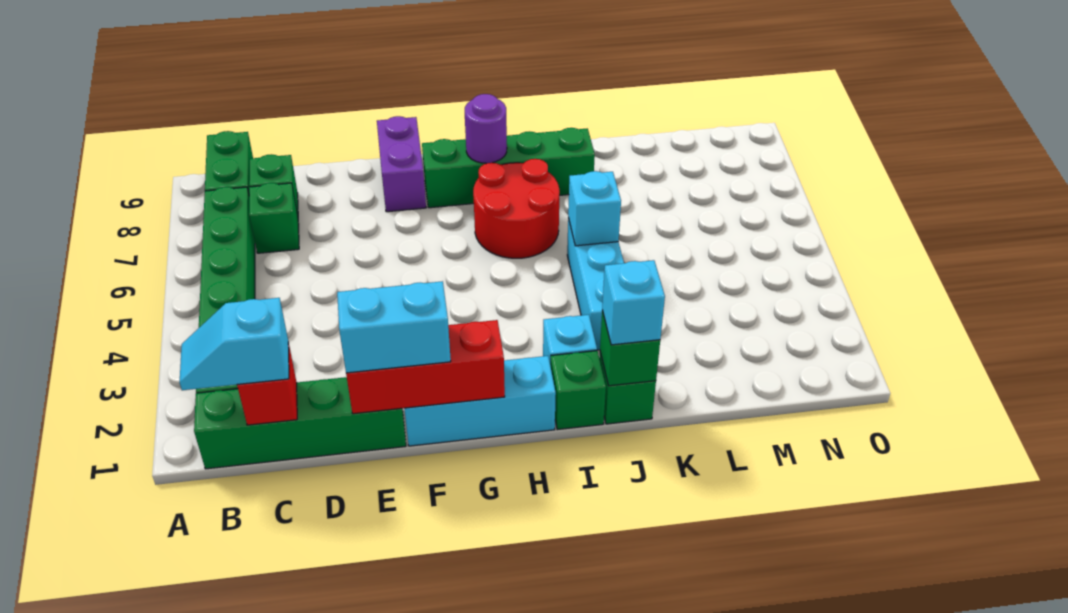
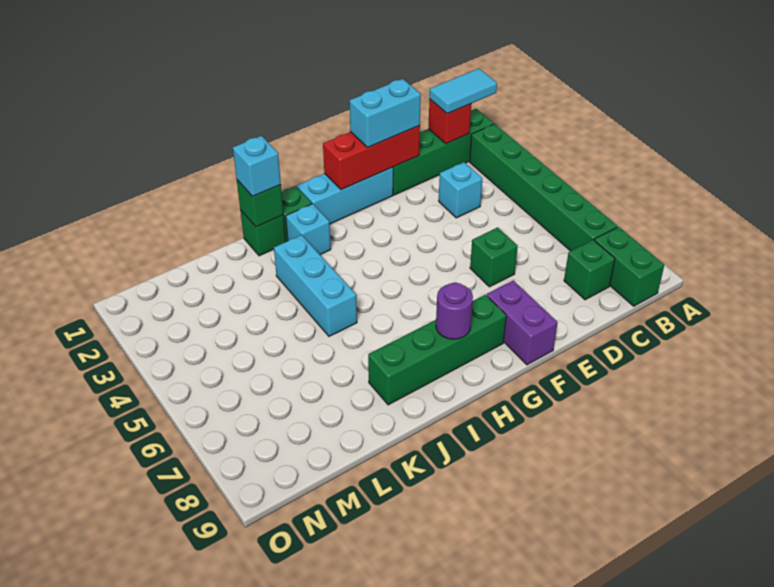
cyan 1x2 slope [180,298,289,390] -> cyan 1x2 tile [429,69,497,114]
green 1x1 brick [249,183,299,253] -> green 1x1 brick moved to [470,227,518,287]
red 2x2 round brick [473,159,560,258] -> none
cyan 1x1 brick [568,171,621,246] -> cyan 1x1 brick moved to [439,162,482,218]

